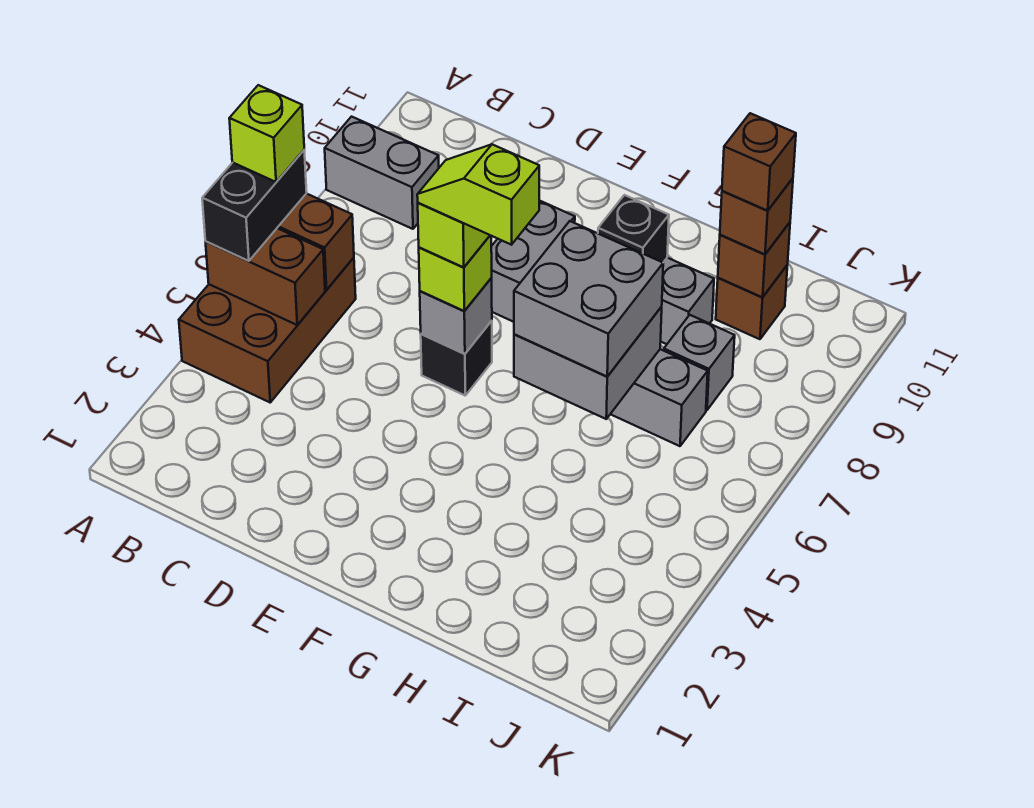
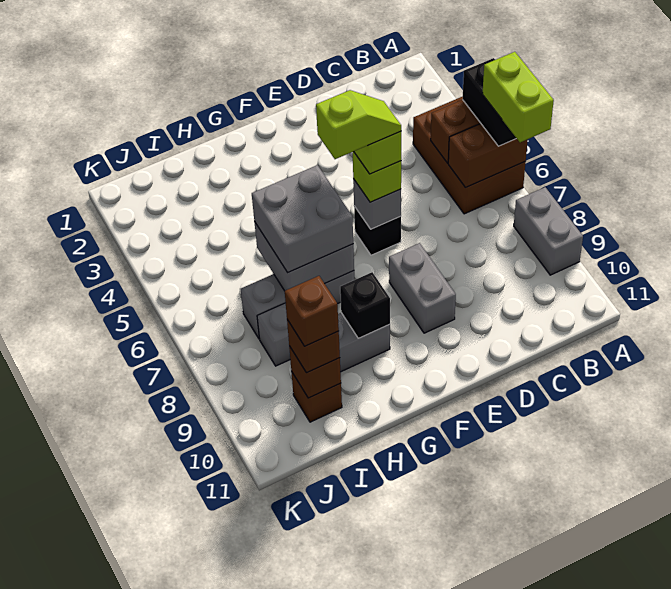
lime 1x1 brick [229,85,304,182] -> lime 1x2 brick [482,52,554,142]
grey 1x2 brick [325,117,439,229] -> grey 1x2 brick turned to [514,187,583,275]

